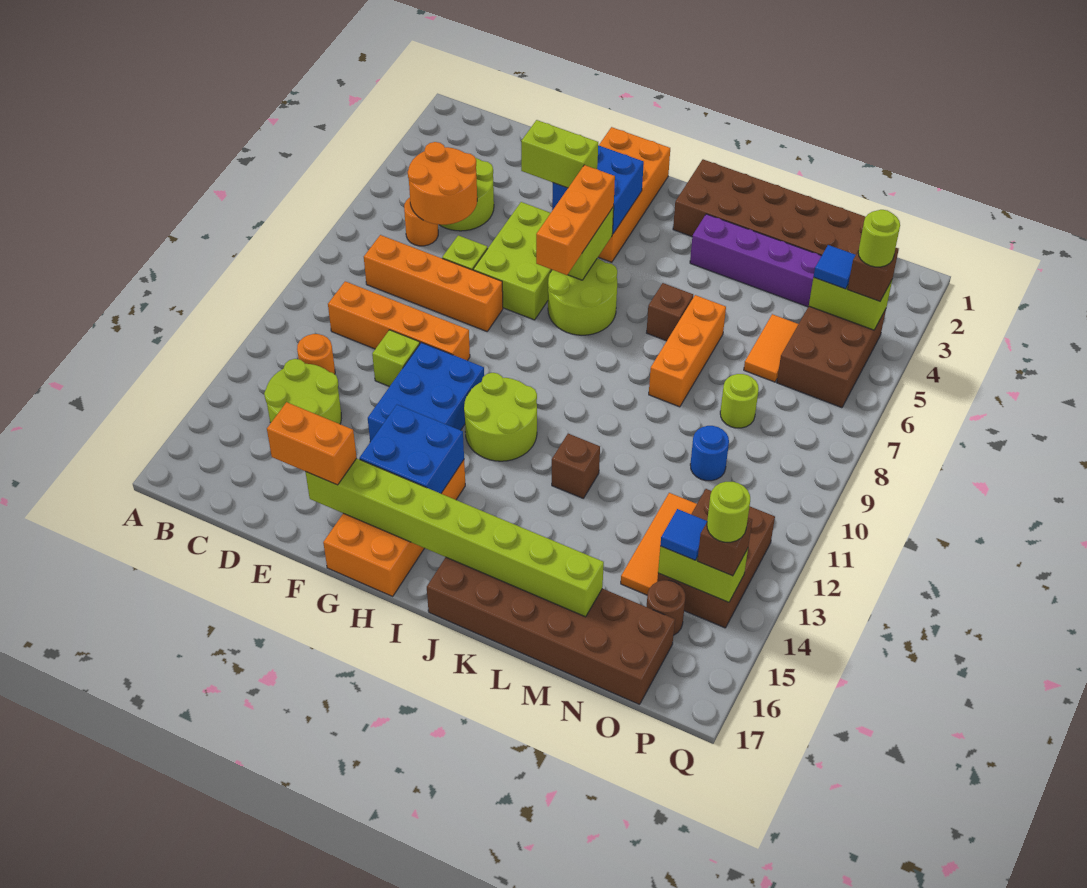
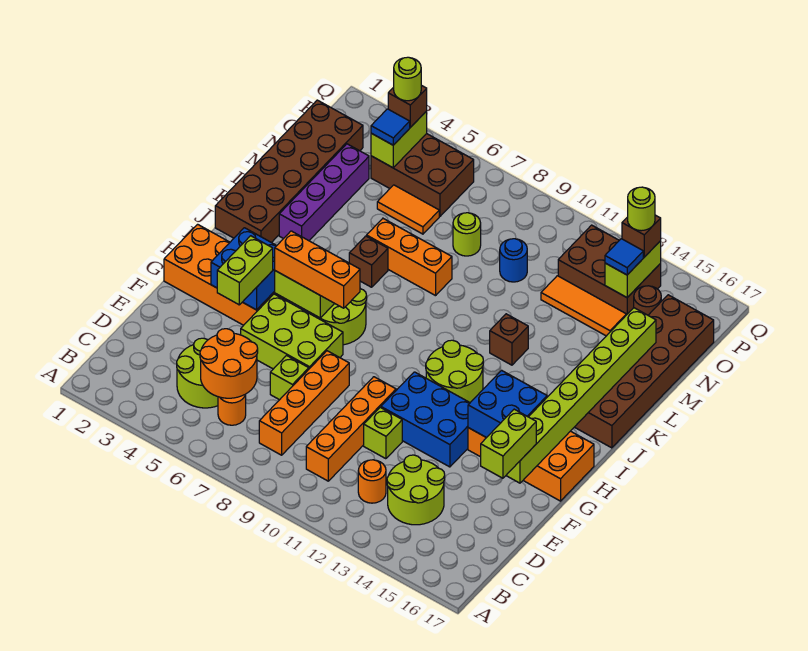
orange 1x2 brick [267,402,357,485] -> lime 1x2 brick [481,409,536,478]

